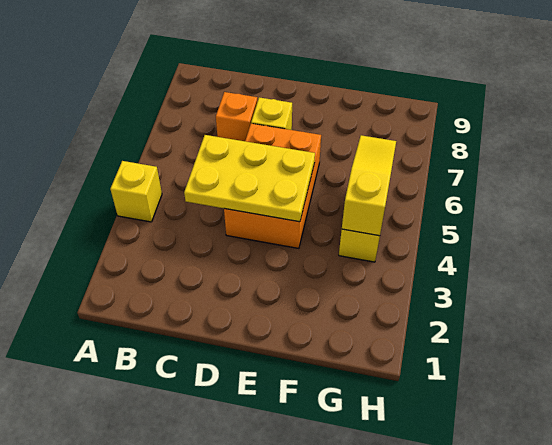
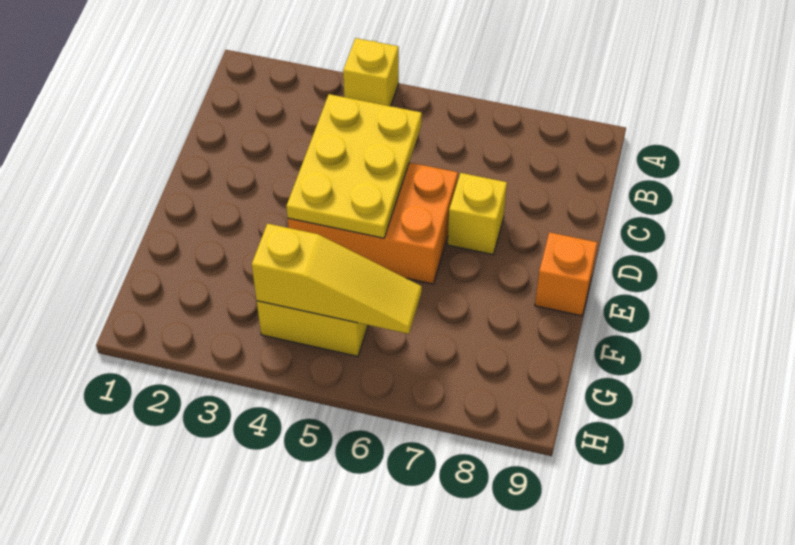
orange 1x1 brick [216,92,257,141] -> orange 1x1 brick moved to [535,232,598,316]

